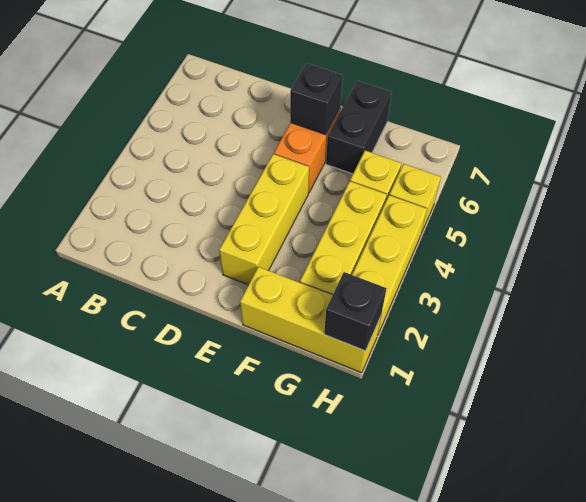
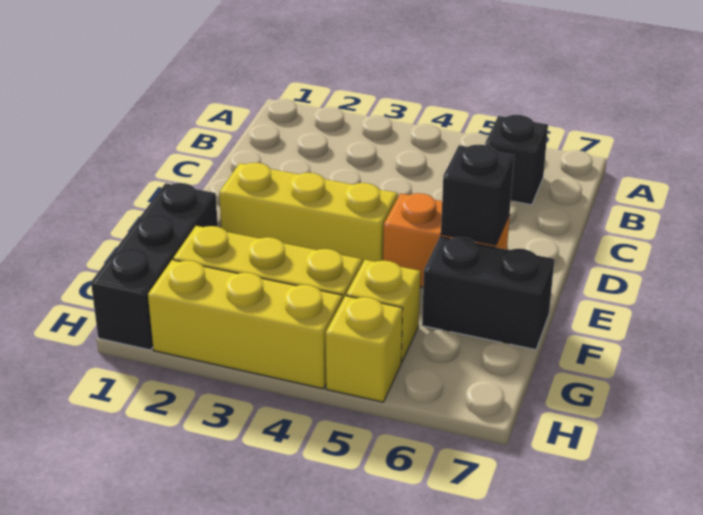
yellow 1x3 brick [240,267,381,373] -> black 1x3 brick [91,183,218,350]
black 1x1 brick [324,272,387,351] -> black 1x1 brick moved to [485,115,548,205]

